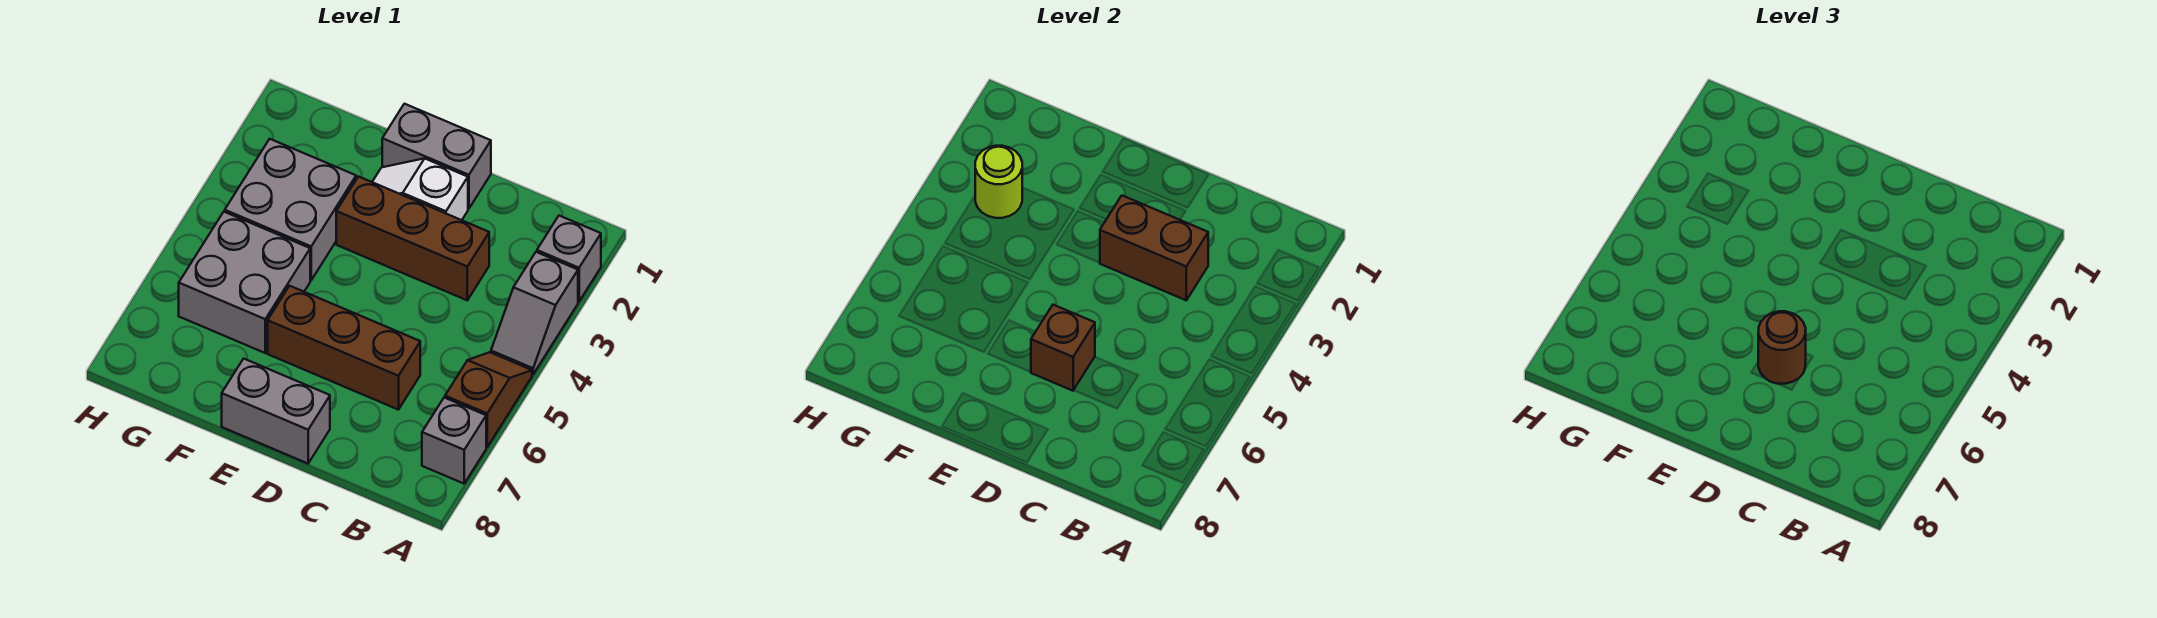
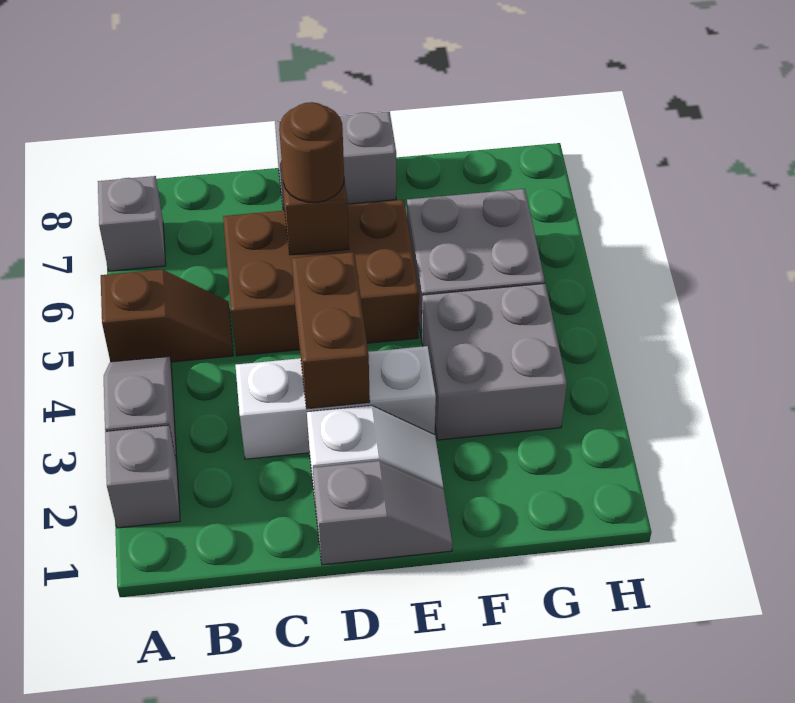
brown 1x2 slope [445,352,532,447] -> brown 1x2 slope turned to [101,270,233,362]
brown 1x3 brick [336,177,489,300] -> white 1x3 brick [235,346,436,459]
brown 1x2 brick [1100,196,1208,300] -> brown 1x2 brick turned to [292,252,370,409]
brown 1x3 brick [268,286,420,410] -> brown 2x3 brick [223,200,419,356]
grey 1x2 brick [382,104,491,209] -> grey 1x2 slope [313,461,452,565]
lime 1x1 round brick [975,146,1022,218] -> none

